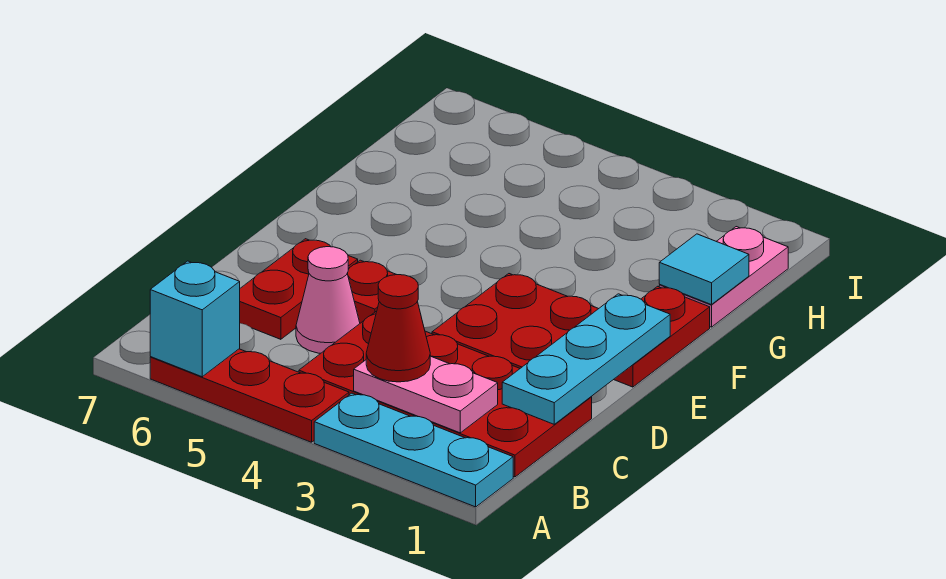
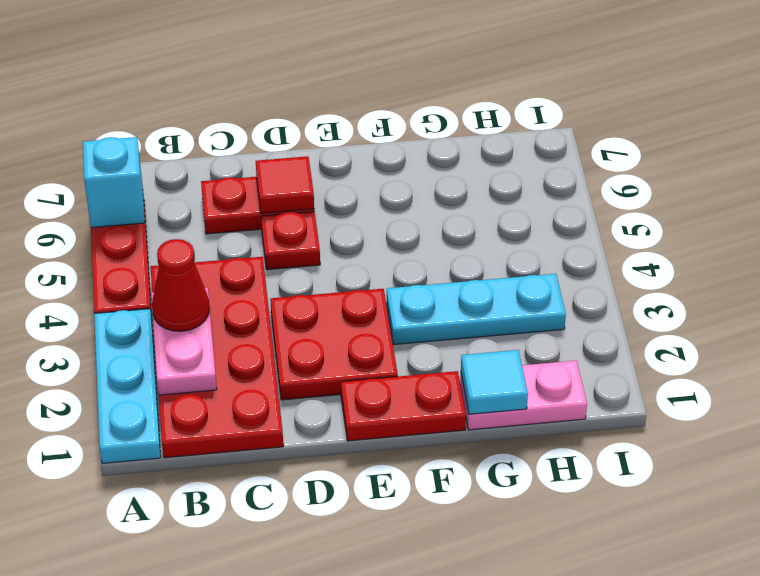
cyan 1x3 plate [502,294,670,424] -> cyan 1x3 plate moved to [387,274,566,345]
pink 1x1 cone [296,247,360,353] -> none
none -> red 1x1 tile [256,156,314,213]

